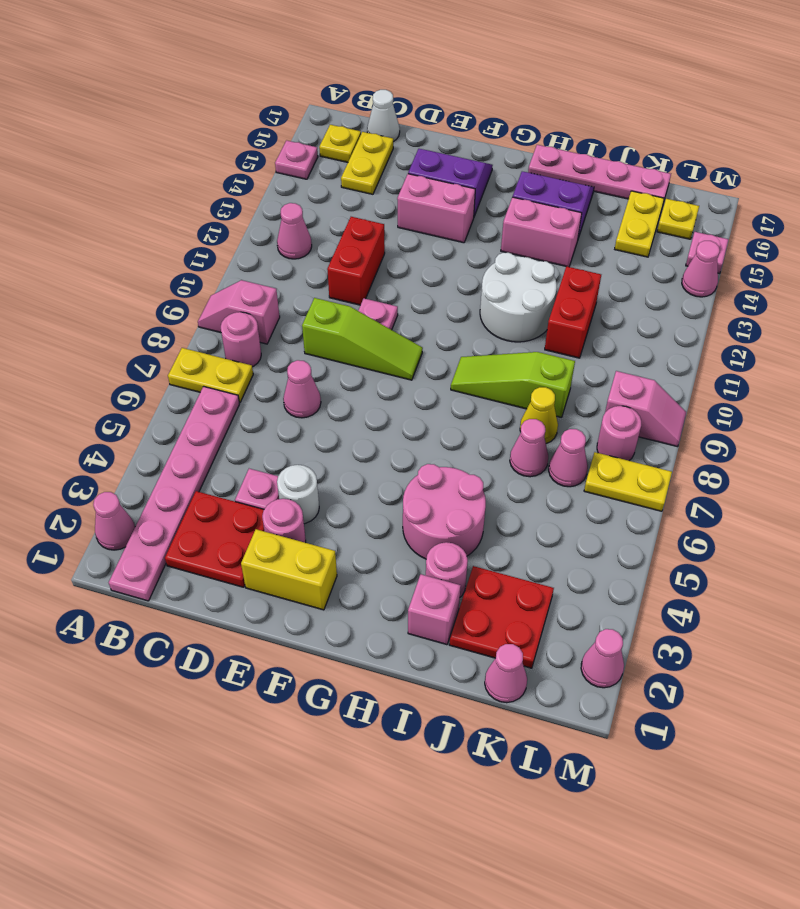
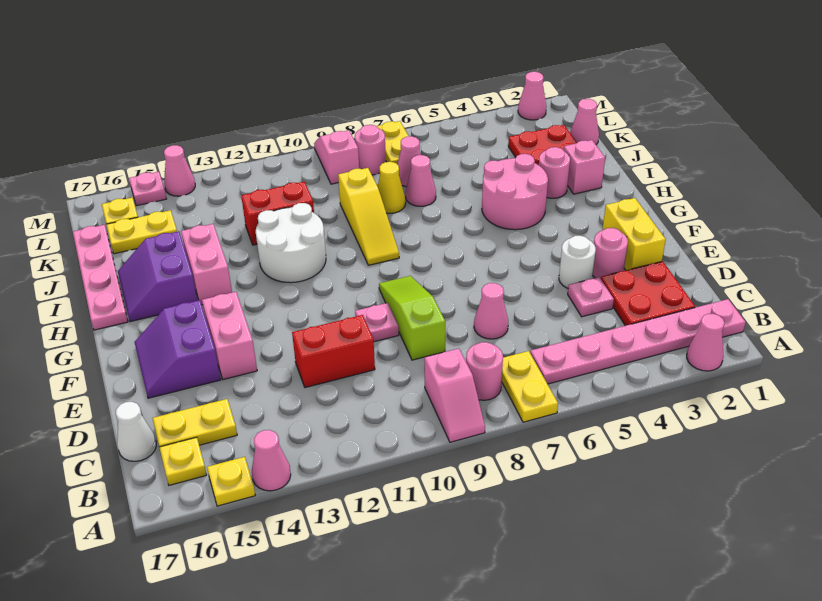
pink 1x1 plate [275,140,318,179] -> yellow 1x1 plate [207,457,255,506]
pink 1x1 cone [277,203,312,259] -> pink 1x1 cone moved to [252,430,291,491]
lime 1x3 slope [451,352,575,418] -> yellow 1x3 slope [338,168,399,265]

